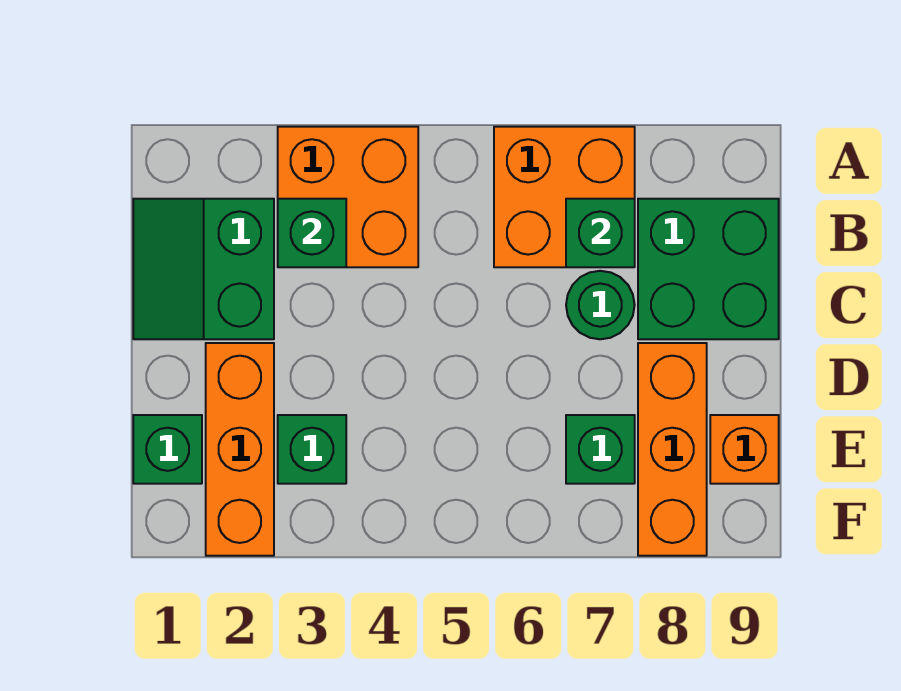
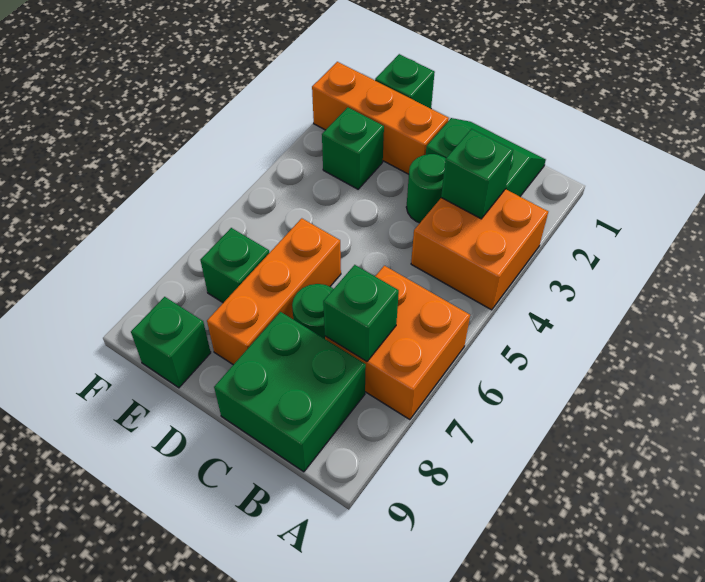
none -> green 1x1 round brick [406,154,446,223]
orange 1x3 brick [638,343,707,556] -> orange 1x3 brick turned to [207,218,341,365]
orange 1x1 brick [710,415,779,484] -> green 1x1 brick [131,297,211,388]

